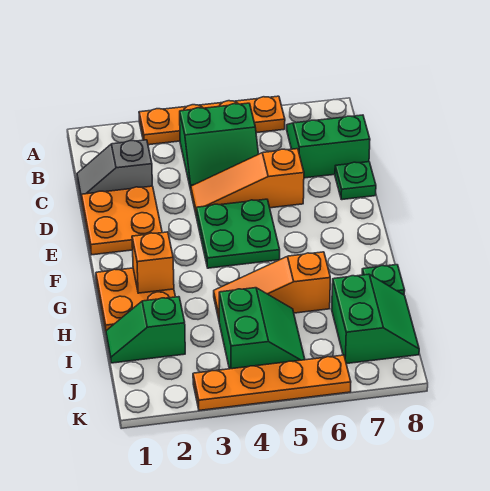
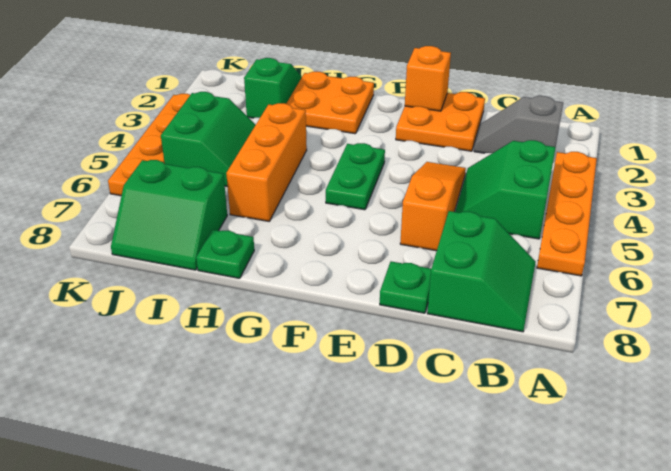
grey 1x2 slope [77,140,152,202] -> grey 1x2 slope turned to [474,96,563,153]
green 2x2 plate [196,199,280,268] -> green 1x2 plate [326,143,385,210]
orange 1x1 brick [132,232,174,293] -> orange 1x1 brick moved to [405,46,451,111]
orange 1x3 slope [214,252,330,319] -> orange 1x3 brick [226,103,307,221]
green 2x2 slope [219,288,305,369] -> green 2x2 slope turned to [161,92,255,187]

